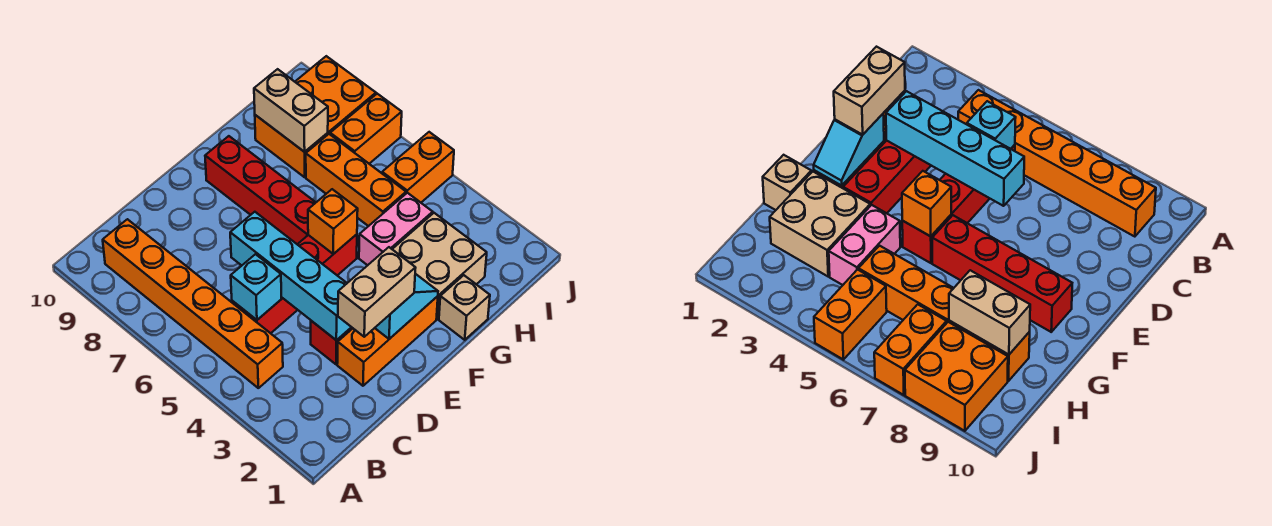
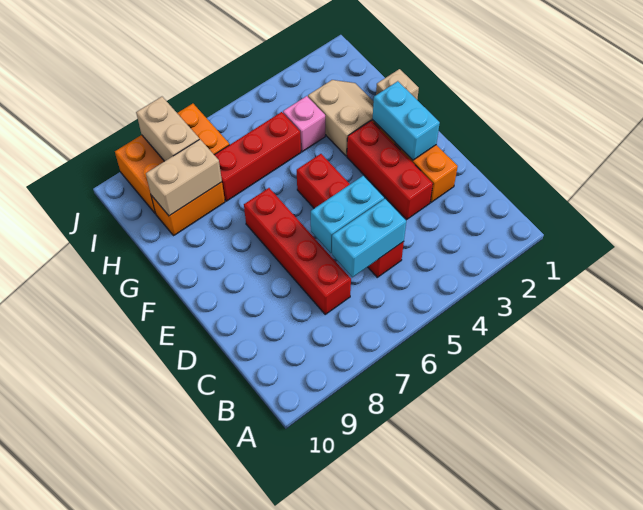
orange 1x6 brick [103,219,283,388] -> none
cyan 1x1 brick [231,254,281,320] -> cyan 1x2 brick [332,199,406,277]
tan 1x2 brick [338,247,415,337] -> tan 1x2 brick moved to [136,97,199,161]
cyan 1x4 brick [230,212,351,340] -> cyan 1x2 brick [311,176,384,253]
cyan 1x2 slope [375,274,438,339] -> cyan 1x2 brick [372,81,440,160]
orange 1x1 brick [308,189,358,254] -> none
red 1x4 brick [205,136,316,244] -> red 1x4 brick turned to [244,188,351,314]
tan 2x2 brick [392,213,487,319] -> tan 2x2 slope [308,80,374,156]
pink 1x2 brick [359,193,433,265] -> pink 1x1 brick [283,96,325,152]
orange 1x3 brick [306,134,406,226] -> red 1x3 brick [215,112,301,201]
orange 1x2 brick [382,132,454,202] -> none

